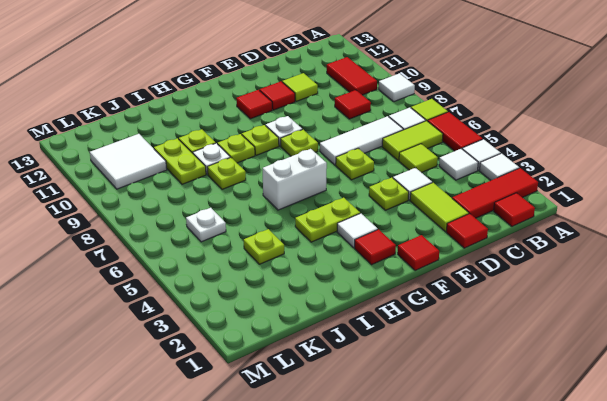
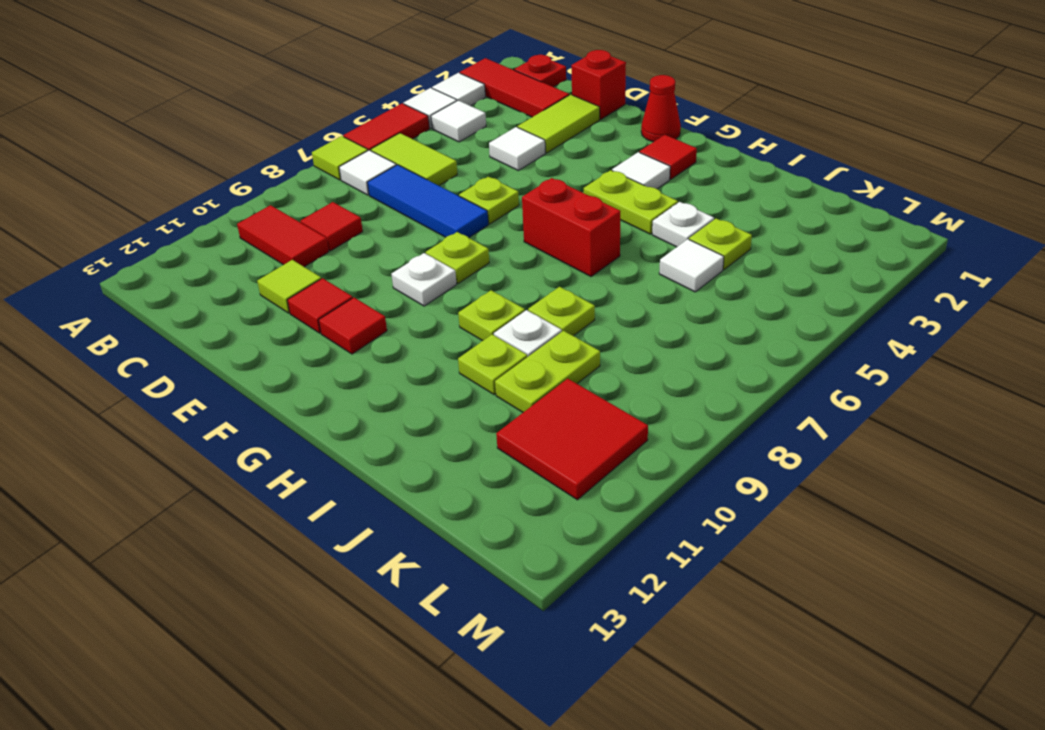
white 1x1 tile [379,73,415,102] -> white 1x1 tile moved to [659,239,724,292]
red 1x1 tile [494,193,535,226] -> red 1x1 plate [514,55,566,87]
red 1x2 tile [327,57,377,95] -> red 1x2 tile turned to [237,205,329,267]
lime 1x1 tile [399,144,438,173] -> none
white 1x3 tile [320,116,403,165] -> blue 1x3 tile [367,165,488,238]
red 1x1 tile [446,214,488,248] -> red 1x1 brick [571,50,626,119]
lime 1x1 plate [369,178,409,210] -> none
red 1x1 tile [398,235,439,271] -> red 1x1 cone [641,75,681,142]
white 1x2 brick [263,149,327,210] -> red 1x2 brick [522,178,620,277]
lime 1x1 plate [242,125,279,155] -> none
white 1x1 plate [186,208,226,242] -> white 1x1 plate moved to [652,202,714,247]
white 2x2 tile [90,134,167,189] -> red 2x2 tile [496,379,648,500]

